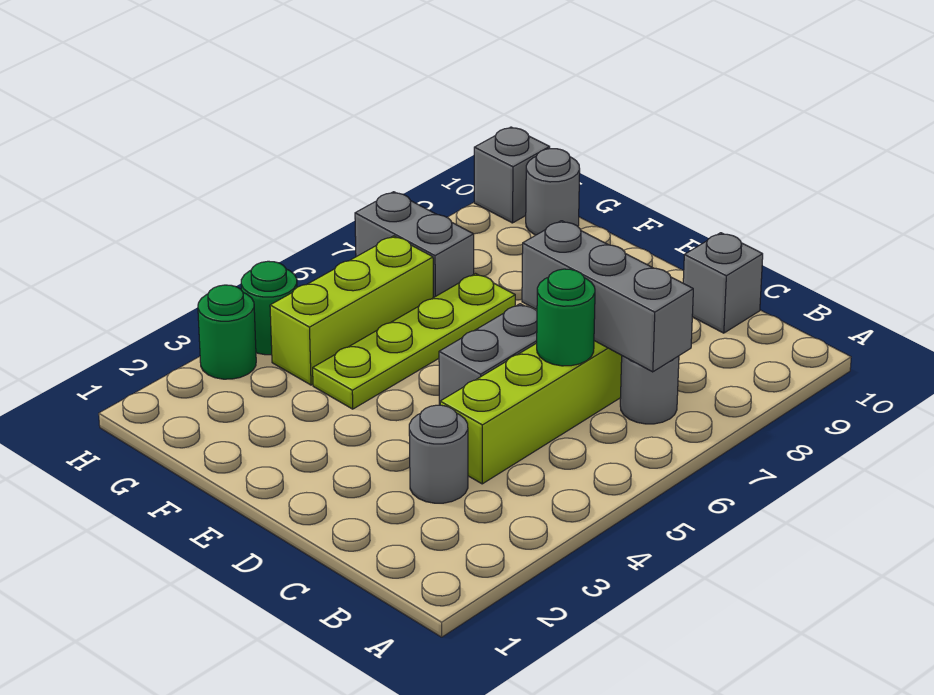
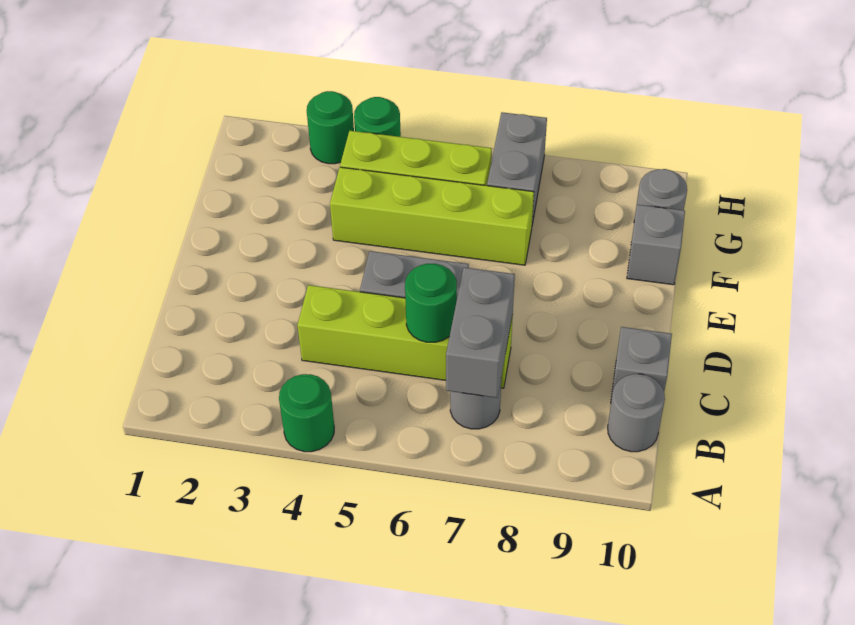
none -> green 1x1 round brick [279,374,334,452]
grey 1x3 brick [522,221,693,372] -> grey 1x2 brick [446,267,515,398]
grey 1x1 round brick [409,405,468,503] -> grey 1x1 round brick moved to [608,374,665,452]
lime 1x4 plate [313,274,515,409] -> lime 1x4 brick [330,167,534,265]
grey 1x1 brick [474,127,550,223] -> grey 1x1 brick moved to [627,205,685,285]

